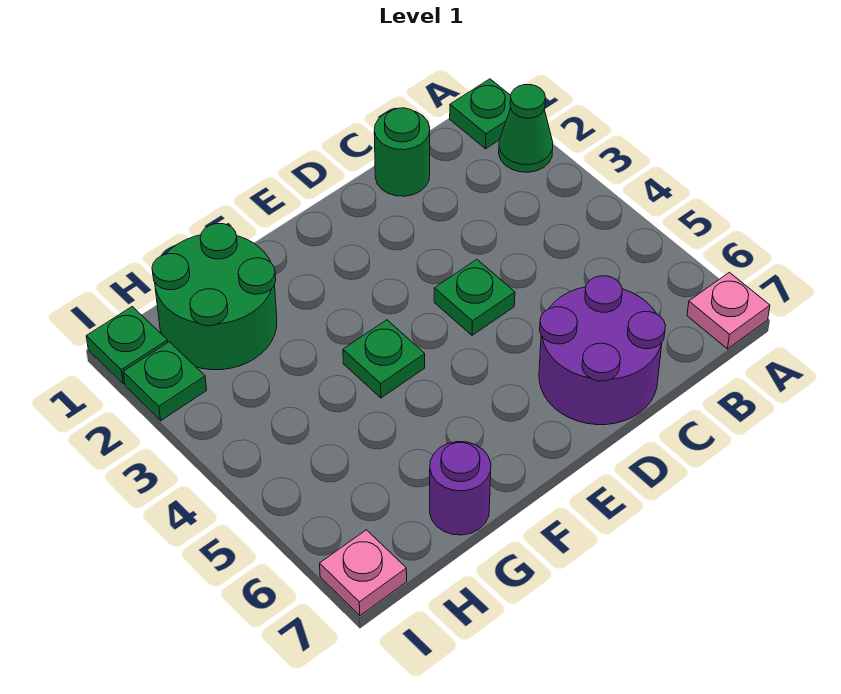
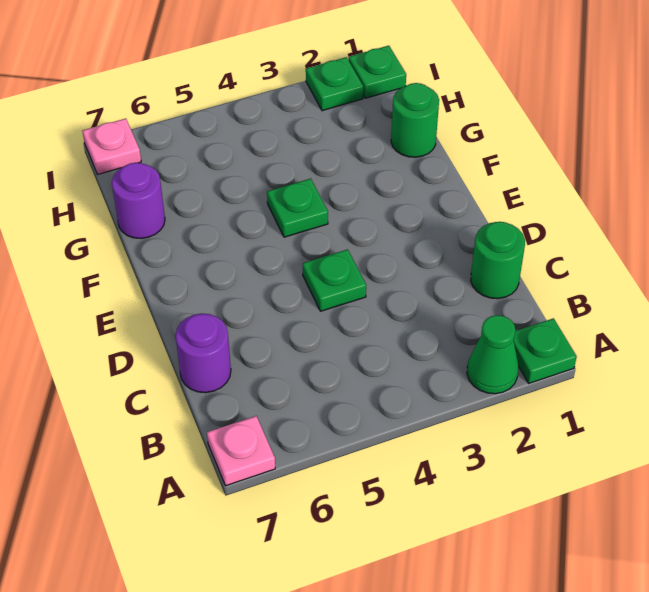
purple 2x2 round brick [539,276,666,425] -> purple 1x1 round brick [176,313,231,393]
green 2x2 round brick [152,224,277,370] -> green 1x1 round brick [391,83,439,157]

